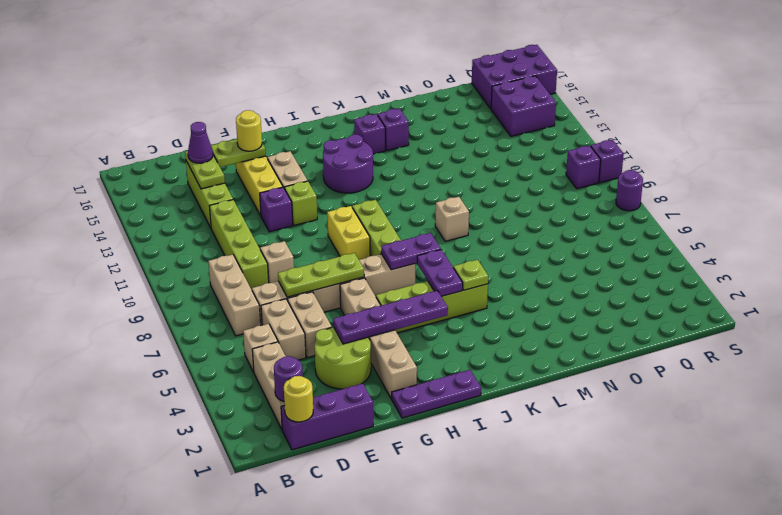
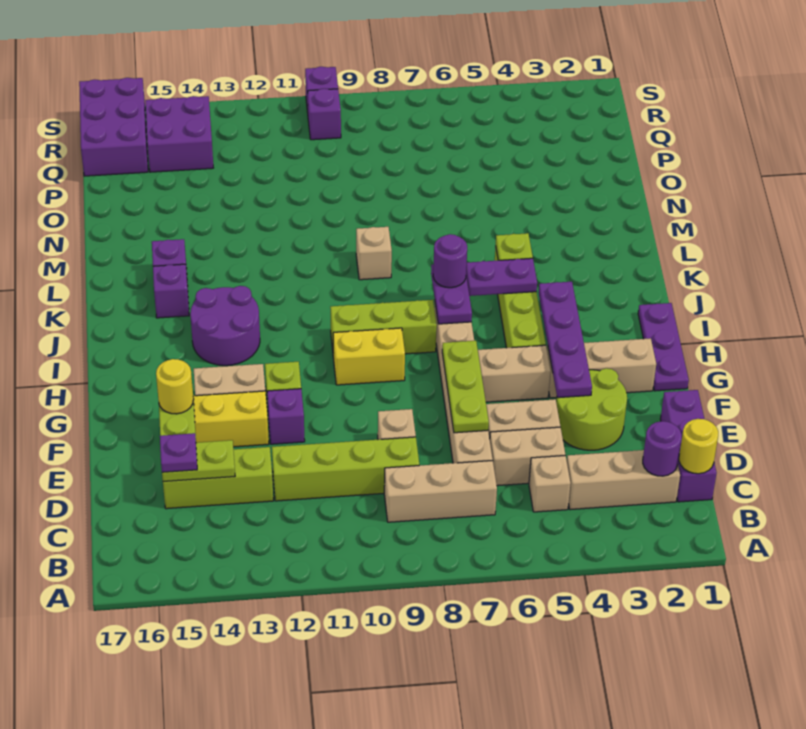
purple 1x1 cone [188,122,213,163] -> purple 1x1 plate [160,433,197,472]
purple 1x1 round brick [616,170,643,211] -> purple 1x1 round brick moved to [433,234,467,288]

